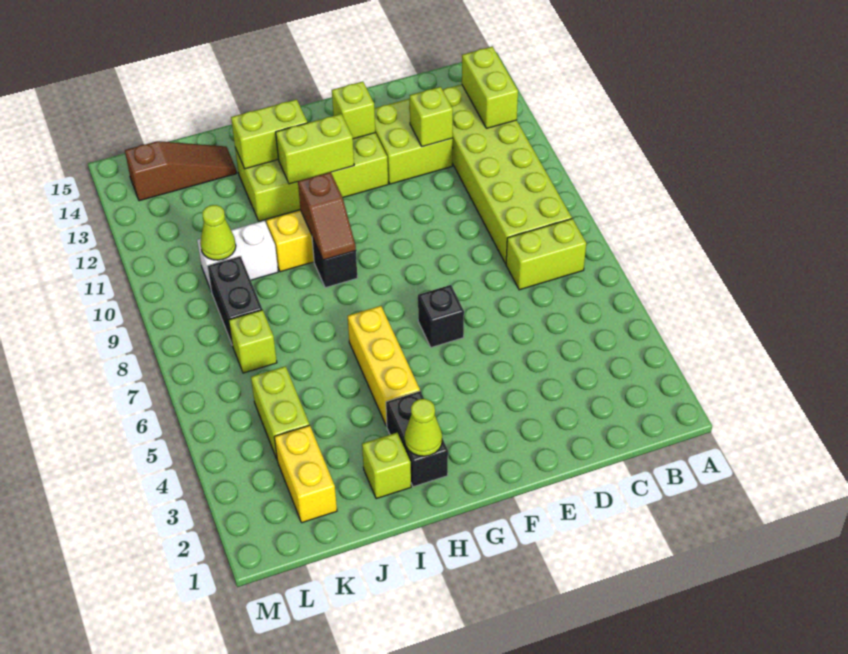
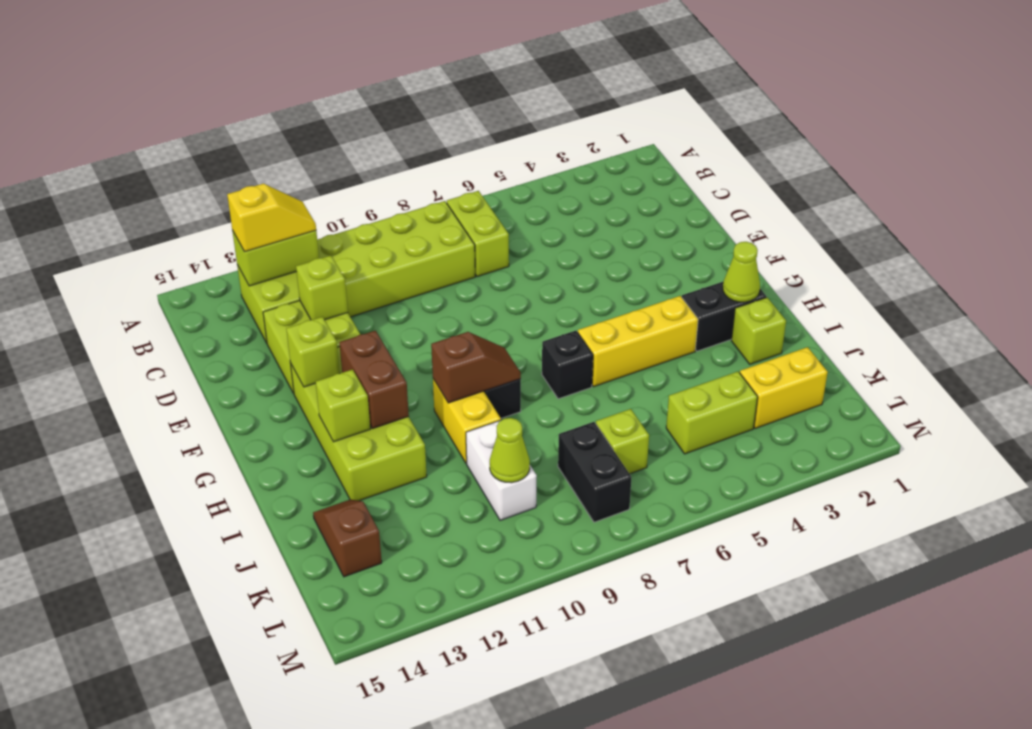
none -> yellow 1x2 slope [227,184,316,252]
black 1x1 brick [418,285,464,348] -> black 1x1 brick moved to [542,331,593,399]
lime 1x2 brick [276,114,354,184] -> brown 1x2 brick [339,331,409,429]
lime 1x2 brick [231,99,307,169] -> lime 1x1 brick [316,370,370,442]
brown 1x3 slope [125,141,237,201] -> brown 1x2 slope [313,499,382,577]
black 1x2 brick [207,256,262,344] -> black 1x2 brick turned to [558,422,631,522]

